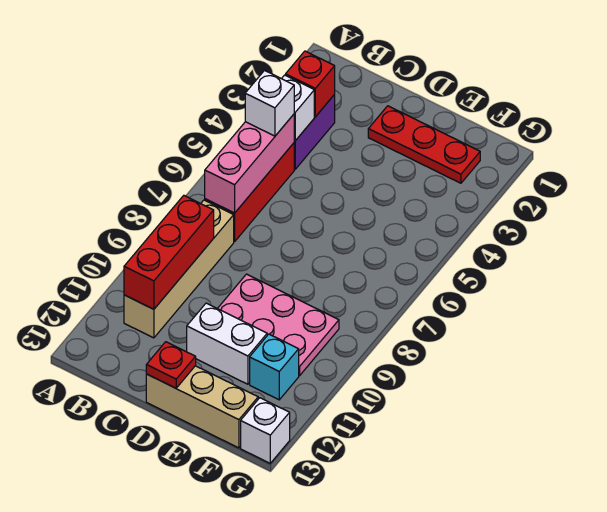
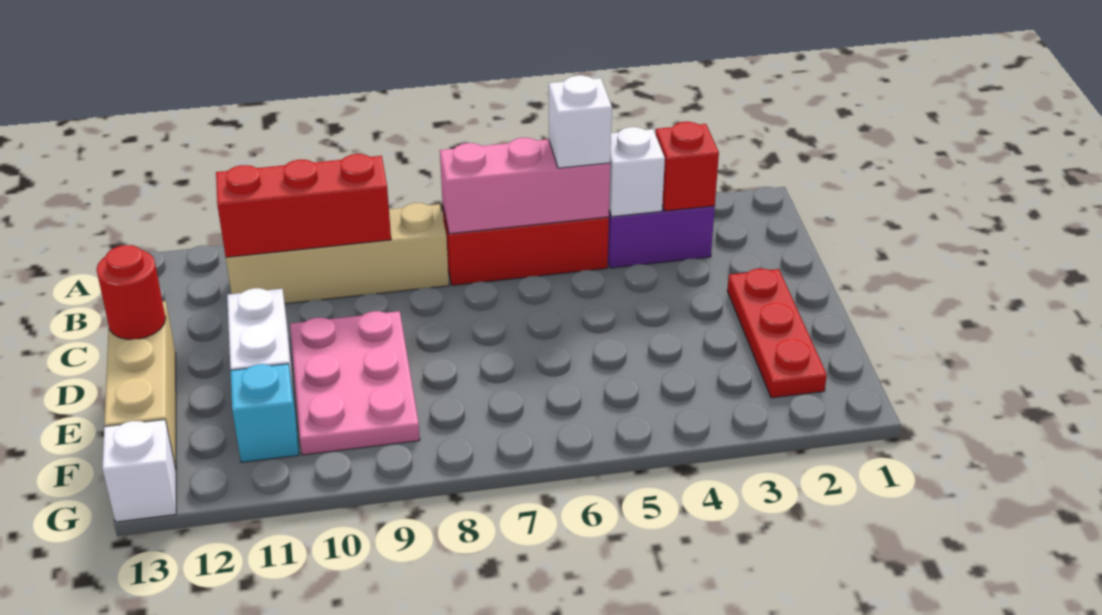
red 1x1 plate [146,342,196,388] -> red 1x1 round brick [96,245,166,339]

